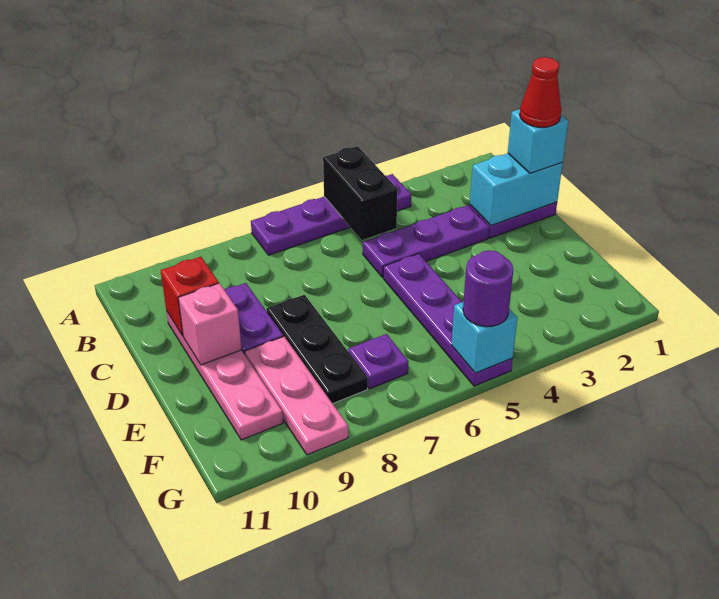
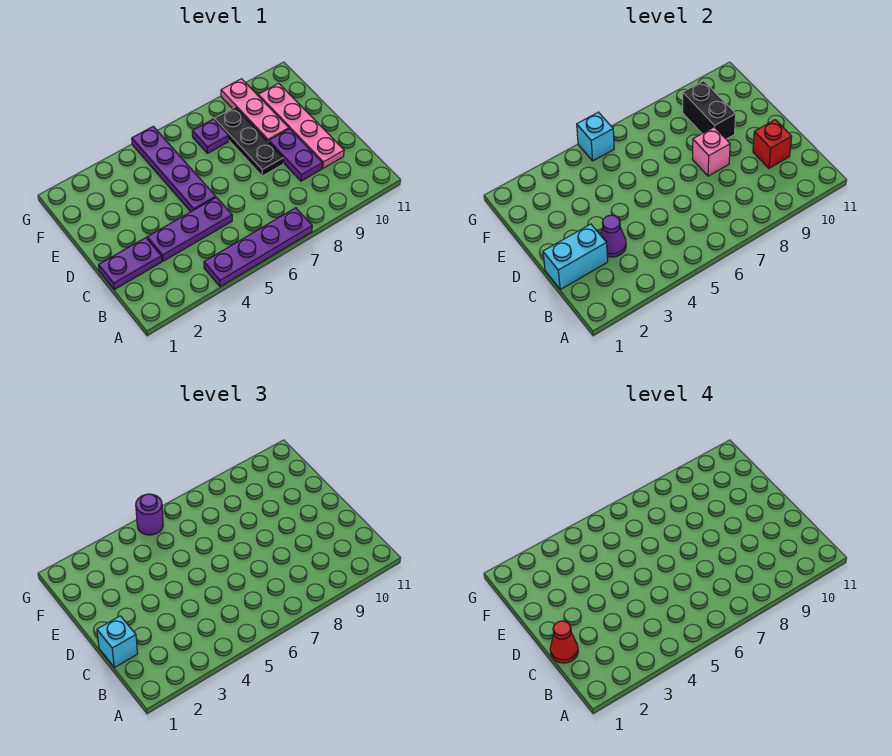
black 1x2 brick [323,146,398,240] -> black 1x2 brick moved to [683,81,736,139]
none -> purple 1x1 cone [601,215,626,257]
pink 1x1 brick [178,283,242,365] -> pink 1x1 brick moved to [692,127,730,176]

